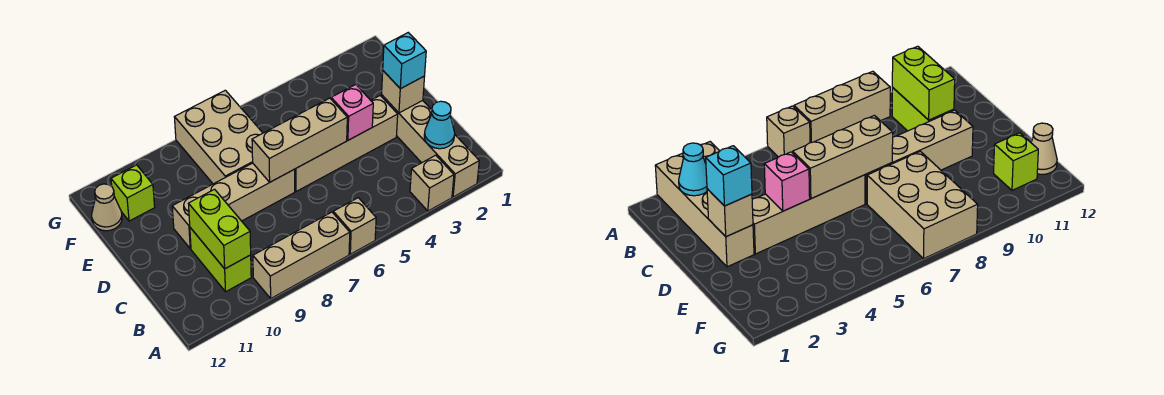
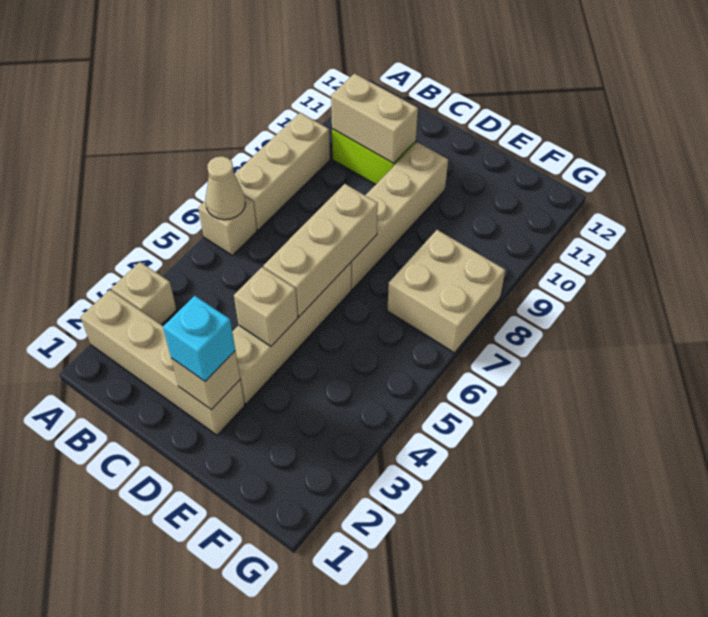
cyan 1x1 cone [424,101,455,149] -> none
lime 1x2 brick [188,189,251,269] -> tan 1x2 brick [331,73,418,163]
pink 1x1 brick [331,85,373,140] -> tan 1x1 brick [234,267,298,346]
tan 2x3 brick [174,90,262,184] -> tan 2x2 brick [387,230,505,353]
lime 1x1 brick [111,165,155,221] -> none
tan 1x1 cone [92,184,122,231] -> tan 1x1 cone moved to [205,156,245,220]

